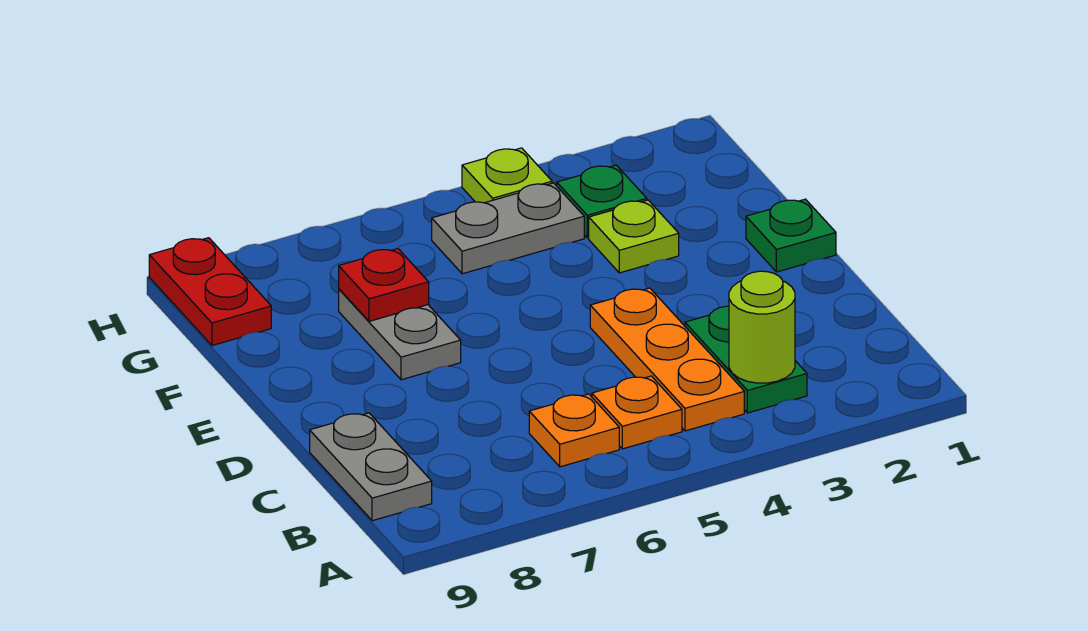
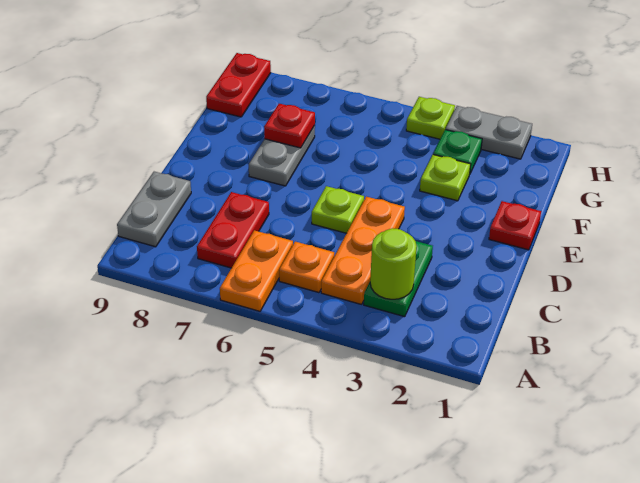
orange 1x1 plate [529,394,619,467] -> orange 1x2 plate [220,230,293,311]
none -> red 1x2 plate [197,192,269,268]
none -> lime 1x1 plate [312,186,364,233]
green 1x1 plate [746,199,836,272] -> red 1x1 plate [489,201,541,250]
grey 1x2 plate [432,183,584,274] -> grey 1x2 plate moved to [446,106,532,159]

